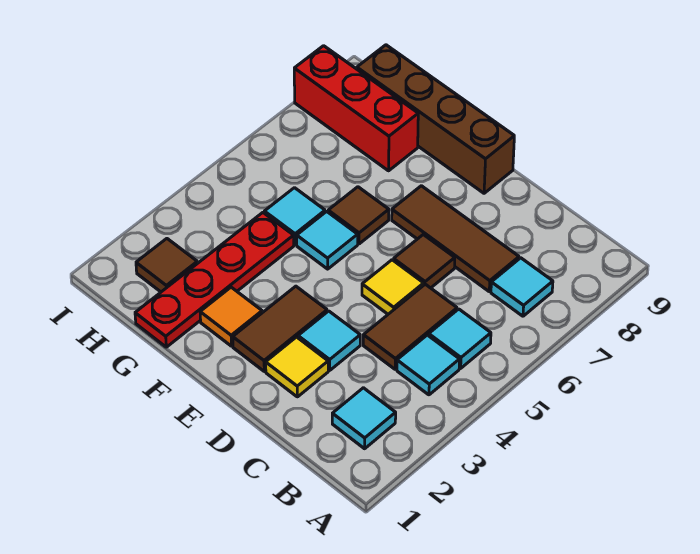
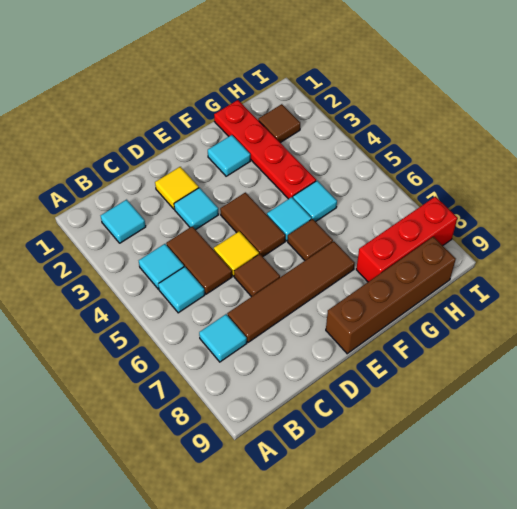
brown 1x3 tile [392,186,519,291] -> brown 1x4 tile [227,241,355,342]
brown 1x2 tile [233,286,327,371] -> brown 1x2 tile moved to [220,192,285,256]
orange 1x1 tile [200,287,262,346] -> cyan 1x1 tile [208,135,250,176]

